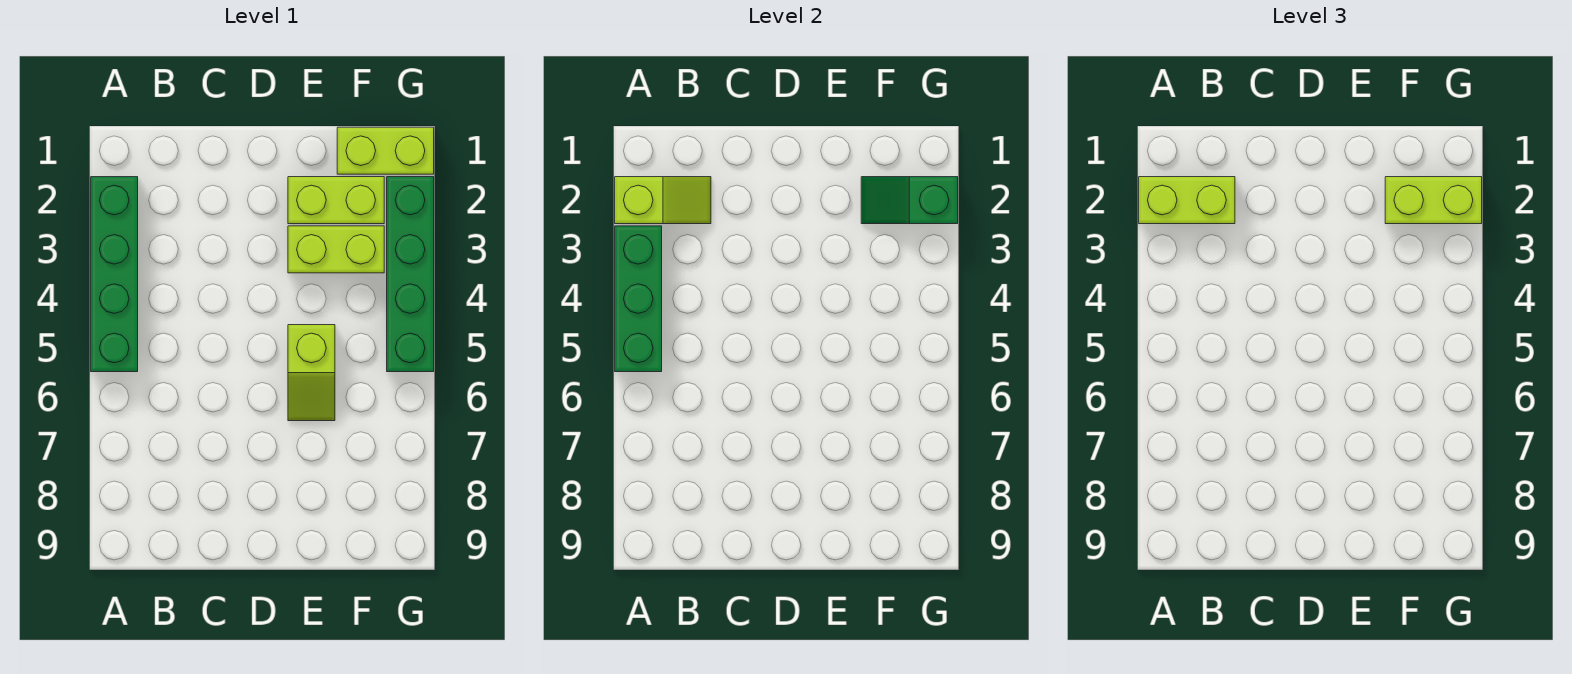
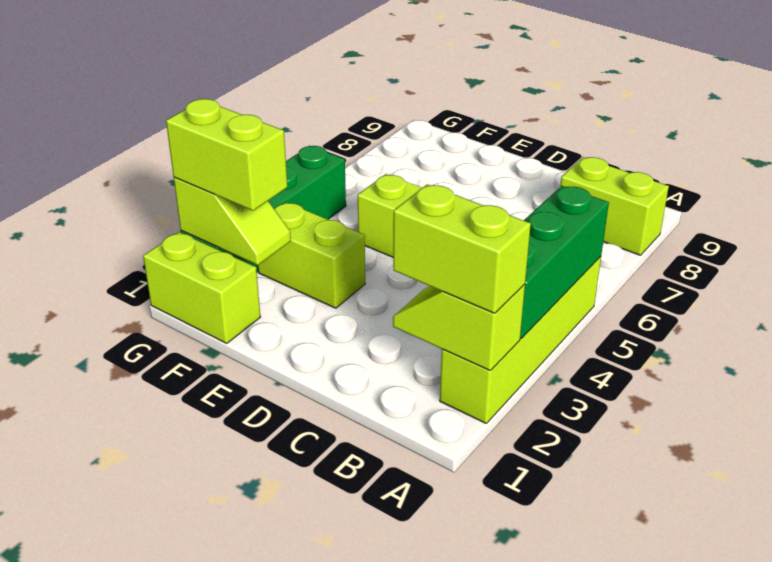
green 1x4 brick [91,177,138,372] -> lime 1x4 brick [440,257,601,423]
lime 1x2 brick [288,177,384,224] -> lime 1x2 brick moved to [560,157,669,255]
green 1x2 slope [861,177,958,224] -> lime 1x2 slope [174,177,291,265]

